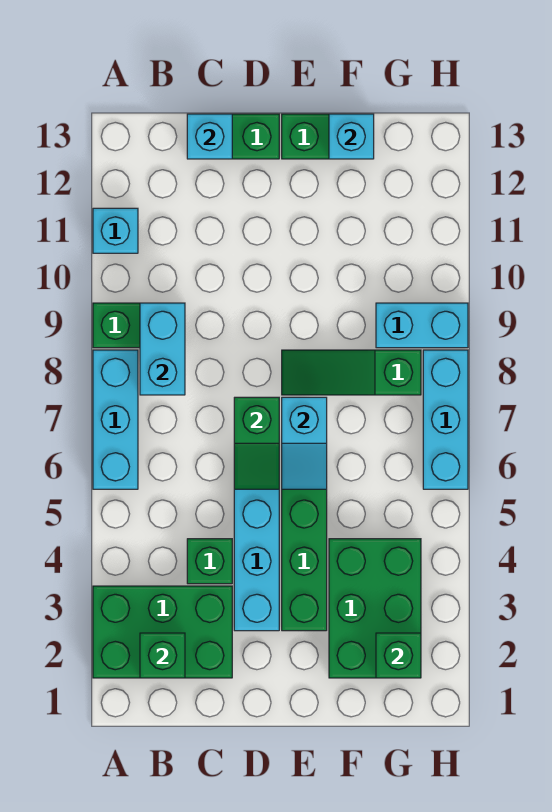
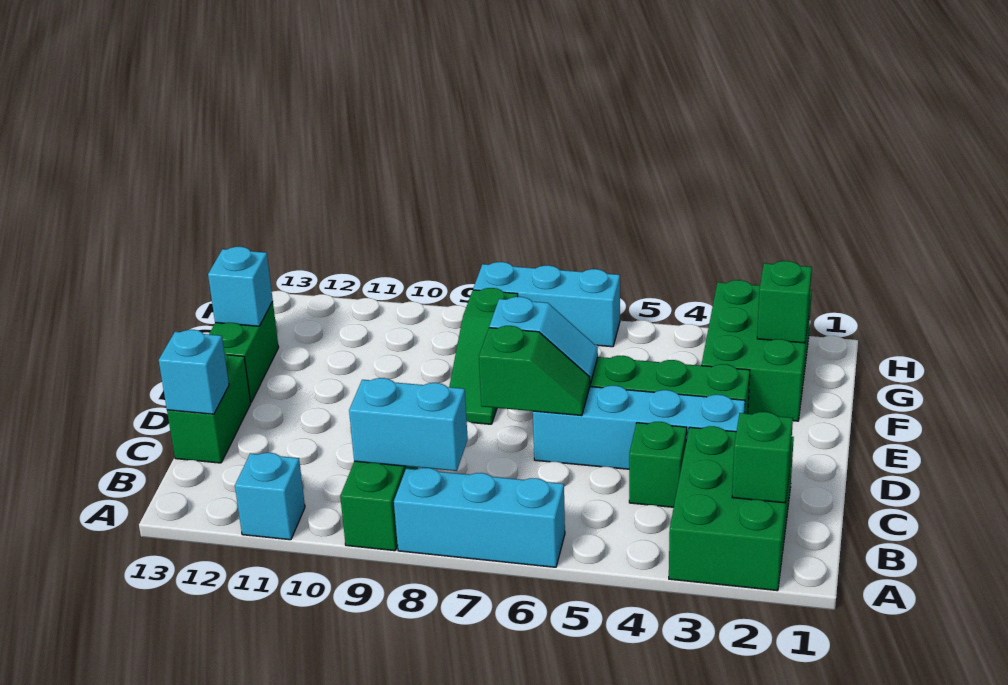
green 2x3 brick [329,539,421,678] -> green 2x3 brick turned to [701,280,812,421]
cyan 1x2 brick [376,303,468,348] -> none

